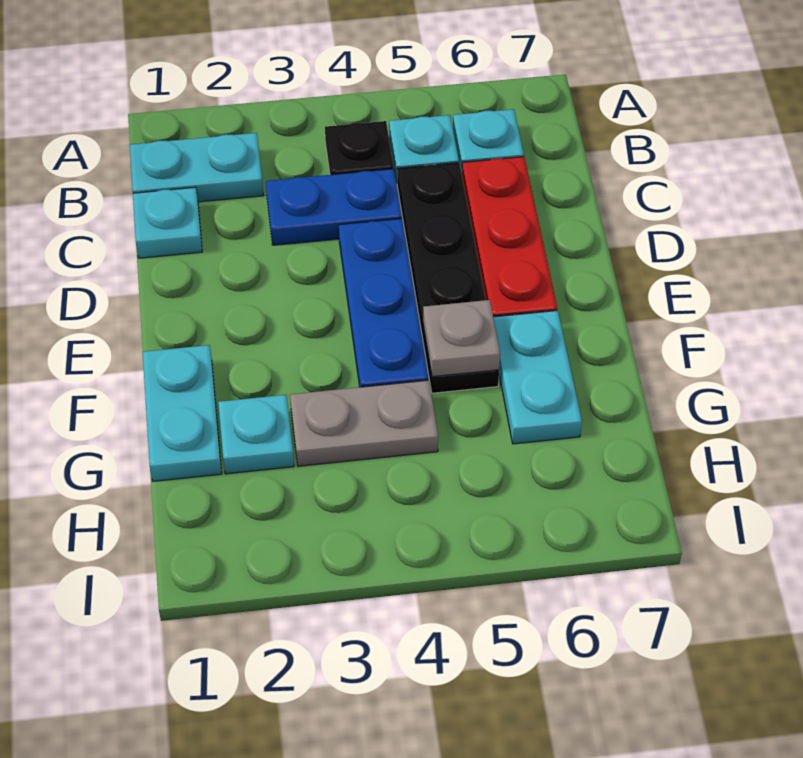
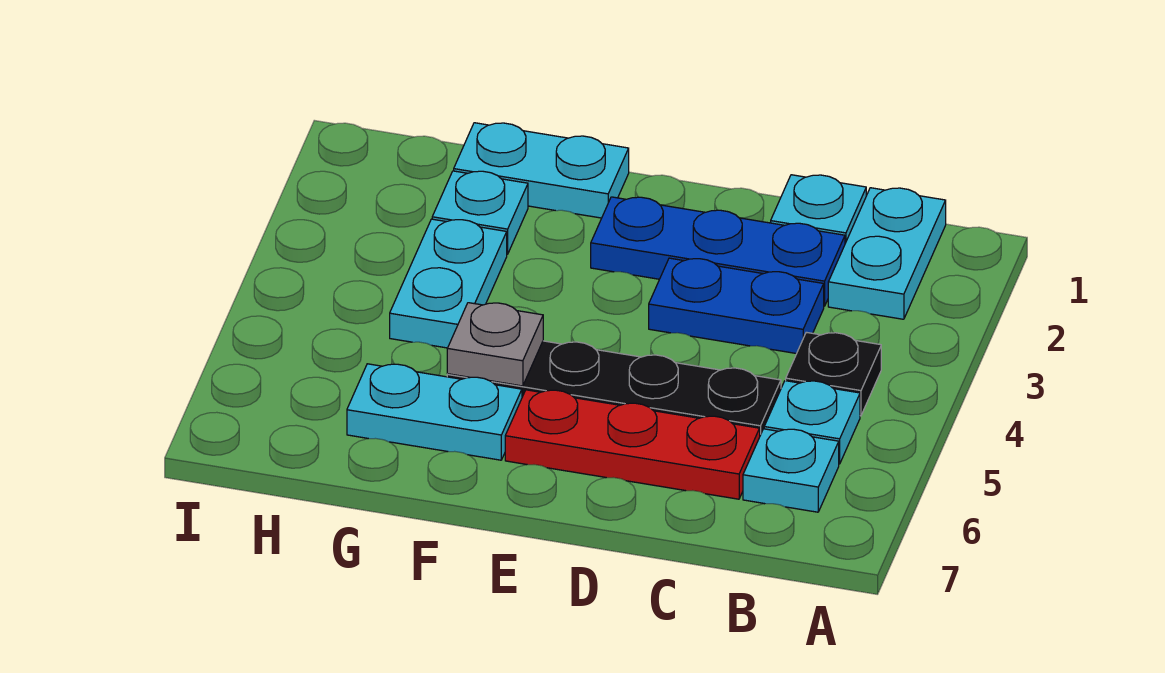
blue 1x2 plate [266,169,402,245] -> blue 1x2 plate turned to [649,258,824,354]
blue 1x3 plate [339,219,429,387] -> blue 1x3 plate moved to [591,197,845,306]
grey 1x2 plate [290,380,438,466] -> cyan 1x2 plate [390,219,507,348]

